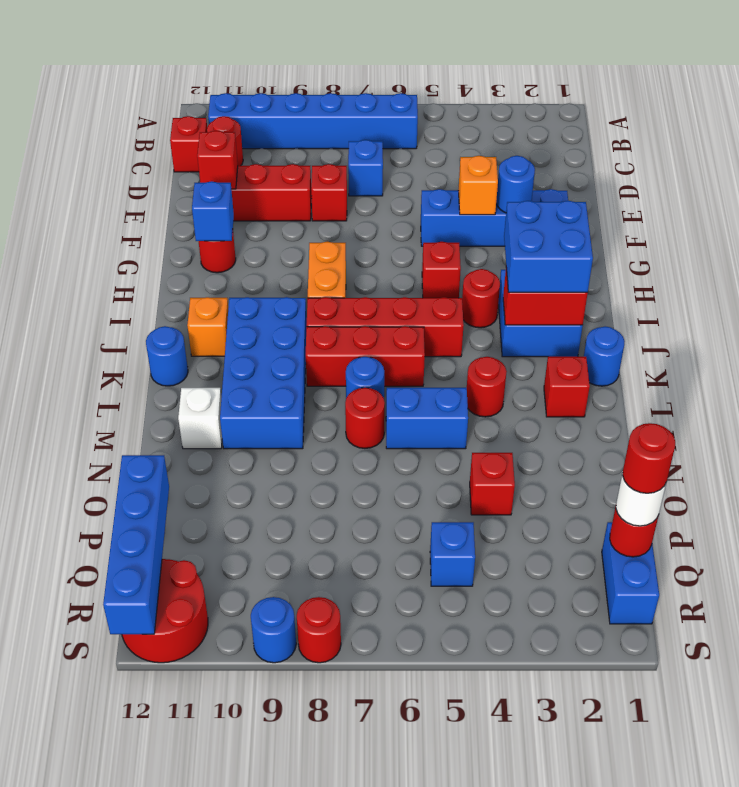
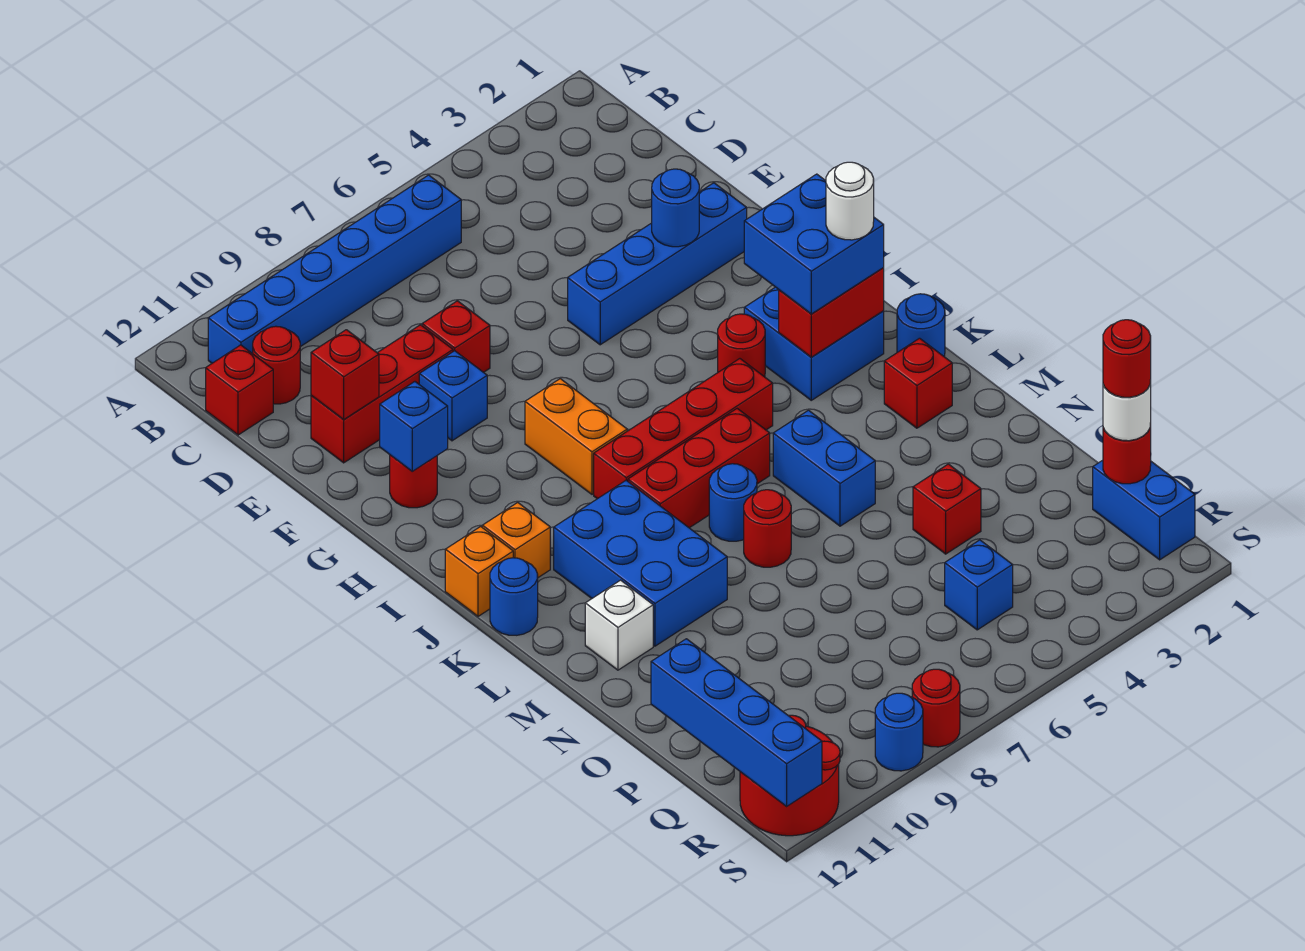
blue 1x1 brick [348,140,383,196] -> blue 1x1 brick moved to [419,351,487,441]
orange 1x1 brick [458,156,498,215] -> orange 1x1 brick moved to [445,526,513,616]
red 1x1 brick [422,242,461,298] -> none
none -> white 1x1 round brick [826,162,874,240]
blue 2x4 brick [220,297,307,449] -> blue 2x3 brick [554,481,727,646]
red 1x1 round brick [467,357,507,417] -> none
blue 1x2 brick [386,388,468,449] -> blue 1x2 brick turned to [773,410,875,526]

